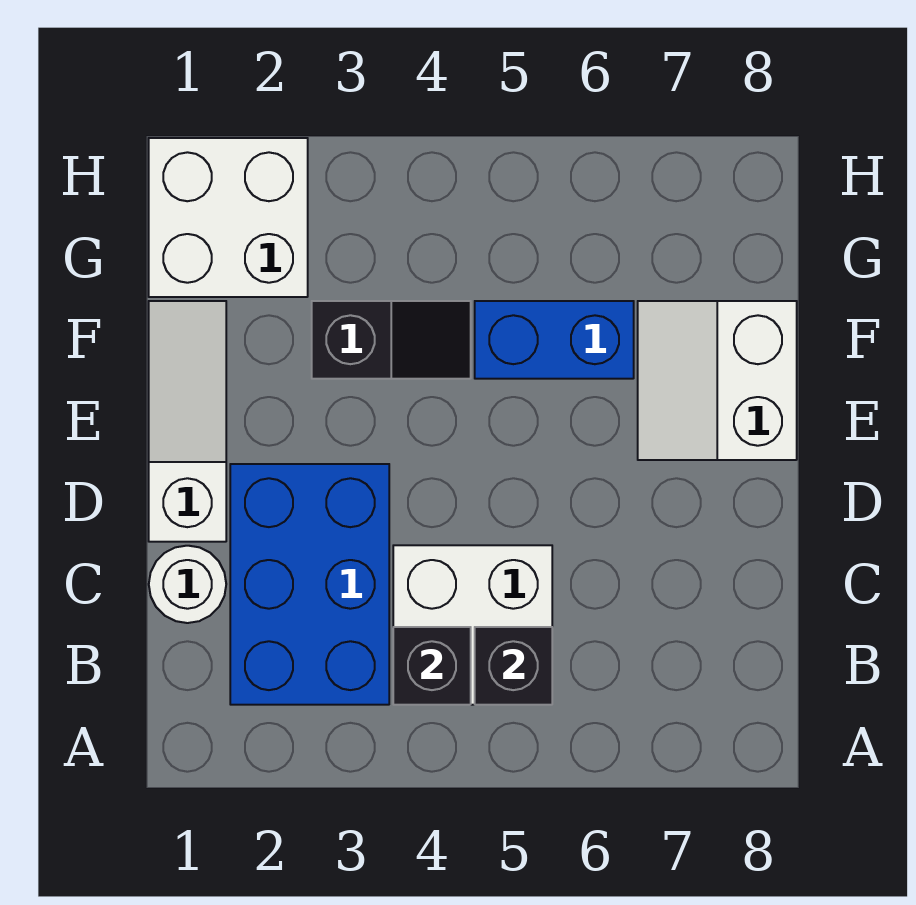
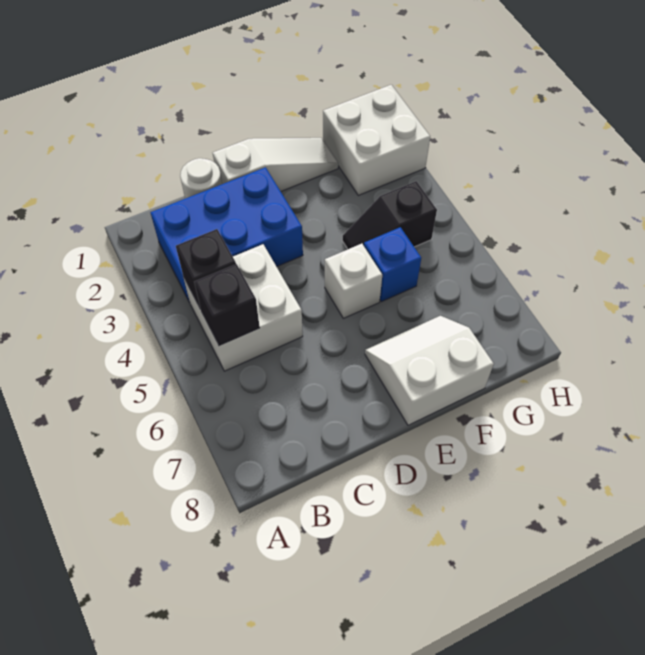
none -> white 1x1 brick [325,244,382,318]
black 1x2 slope [312,301,471,379] -> black 1x2 slope turned to [342,181,437,249]
blue 1x2 brick [475,301,634,379] -> blue 1x1 brick [364,227,421,302]

